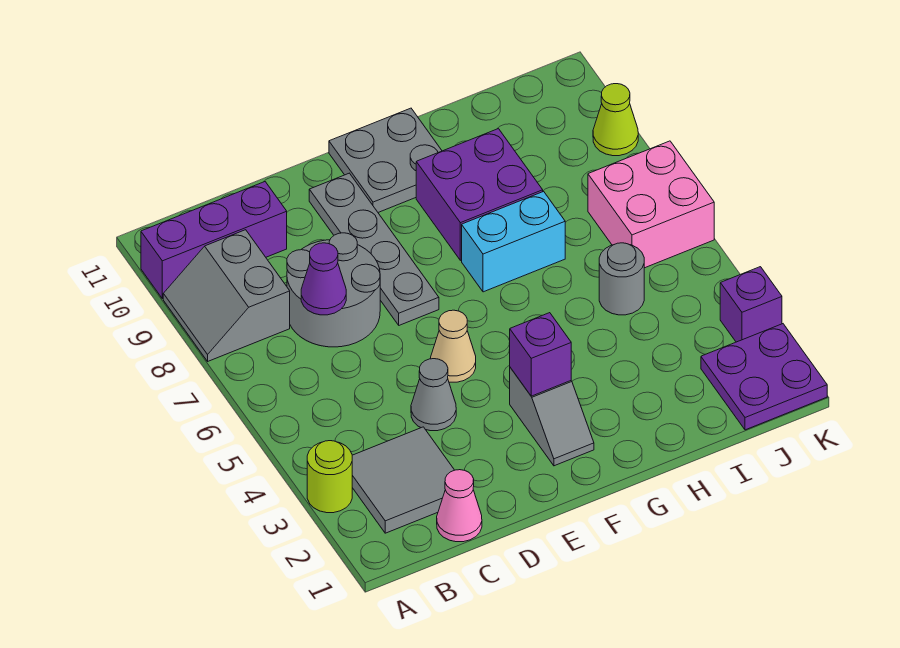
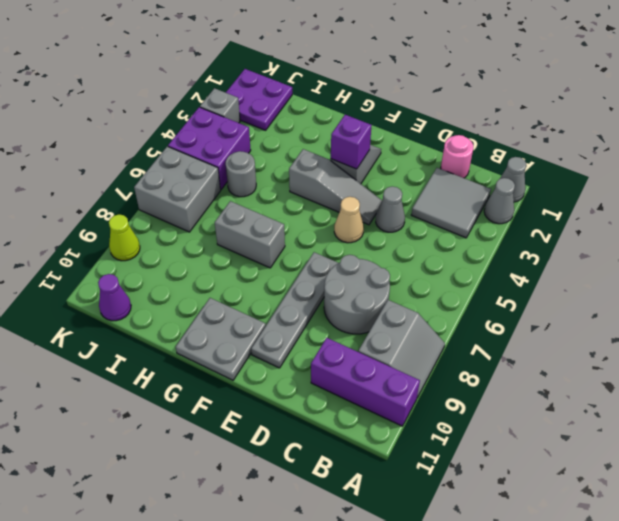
none -> grey 1x1 cone [500,157,526,202]
none -> grey 1x1 cone [484,178,515,224]
lime 1x1 round brick [307,441,352,513] -> none
pink 1x1 cone [437,470,482,542] -> pink 1x1 round brick [441,135,473,178]
purple 1x1 cone [301,243,346,315] -> purple 1x1 cone moved to [98,274,131,321]
none -> grey 1x3 slope [289,149,382,225]
cyan 1x2 brick [462,191,565,292] -> grey 1x2 brick [215,201,285,268]
purple 2x2 brick [416,129,543,260] -> purple 2x2 brick moved to [168,107,251,189]
pink 2x2 brick [588,141,714,268] -> grey 2x2 brick [134,146,221,232]
purple 1x1 brick [720,267,782,342] -> grey 1x1 brick [200,88,240,123]

